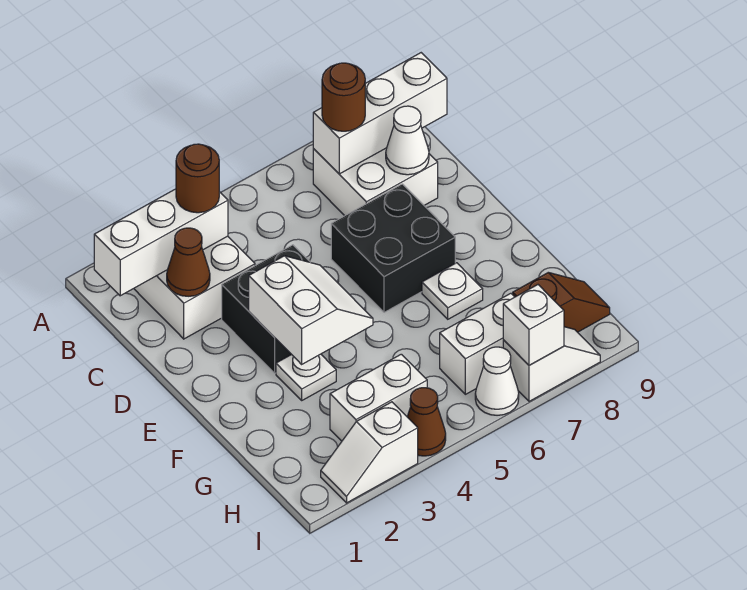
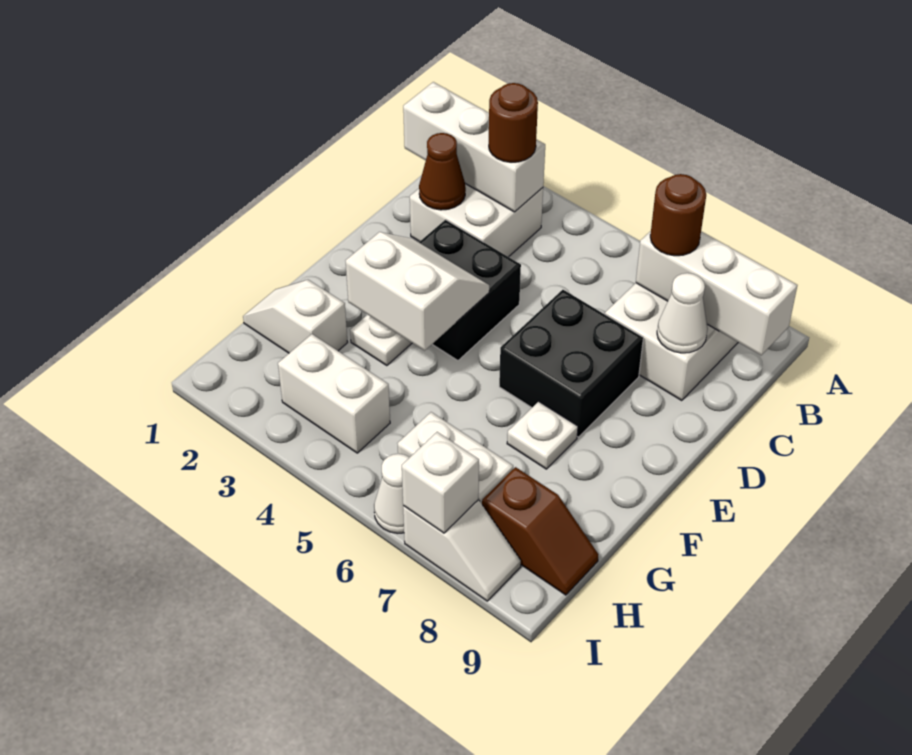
white 2x2 slope [249,256,373,364] -> white 2x2 slope turned to [346,232,489,351]
white 1x2 slope [321,402,418,503] -> white 1x2 slope moved to [243,280,348,353]
brown 1x1 cone [407,388,446,456] -> none

